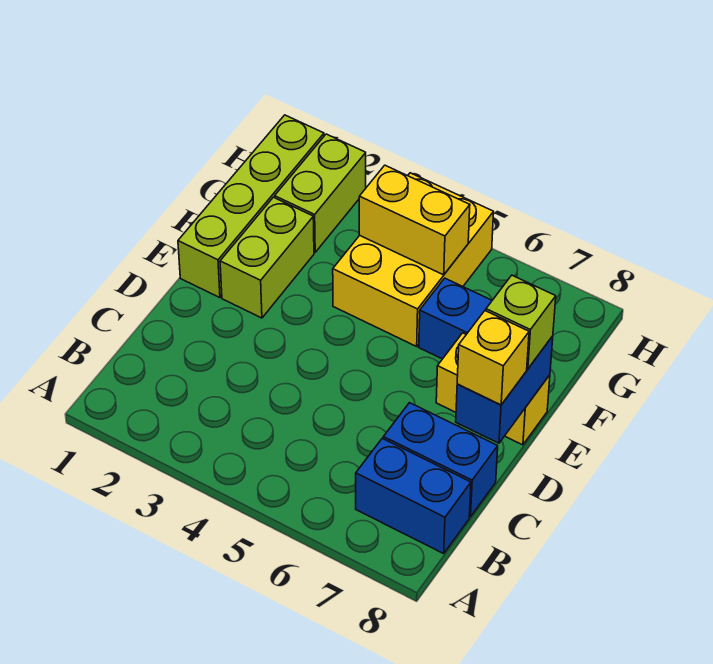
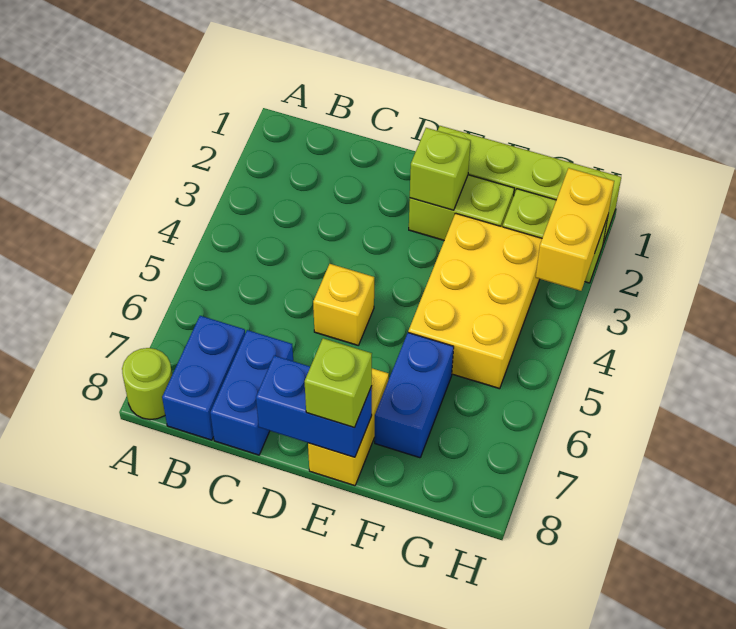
none -> lime 1x1 round brick [122,348,172,420]
yellow 1x1 brick [457,311,529,405] -> yellow 1x1 brick moved to [313,264,374,345]
none -> lime 1x1 brick [410,128,471,210]
yellow 2x3 brick [333,173,494,346] -> yellow 2x3 brick turned to [408,213,542,389]
yellow 1x2 brick [359,165,470,275] -> yellow 1x2 brick moved to [536,168,614,291]

